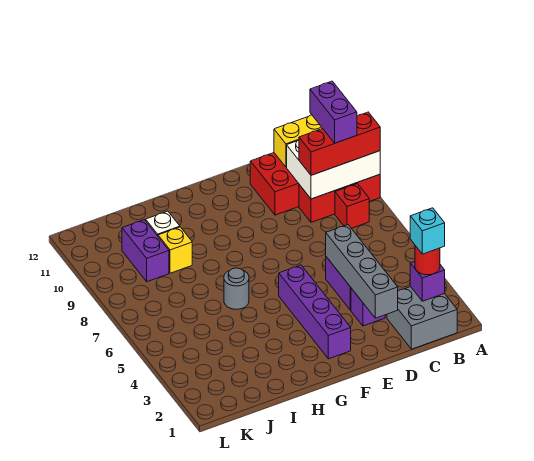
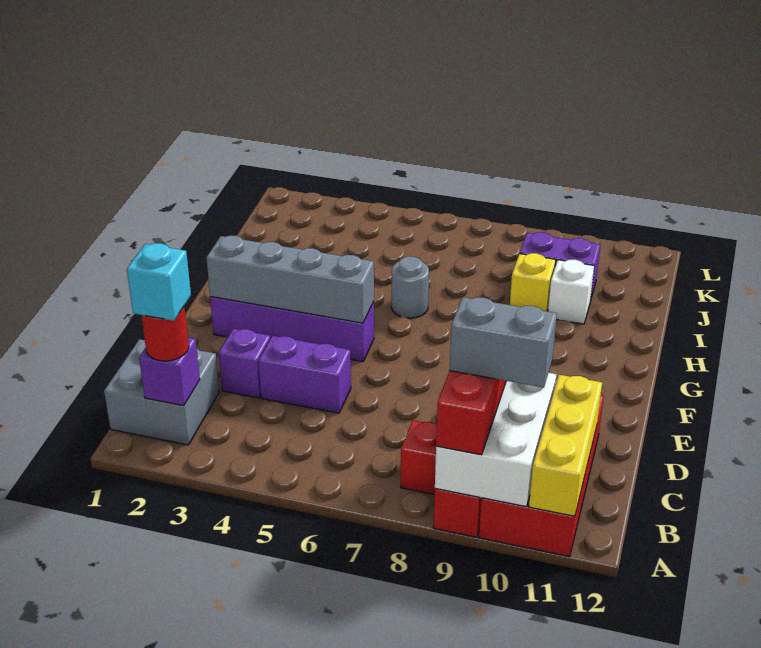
purple 1x2 brick [310,81,357,143] -> grey 1x2 brick [450,297,557,388]
grey 1x4 brick [326,225,398,318] -> grey 1x4 brick moved to [206,236,374,323]

